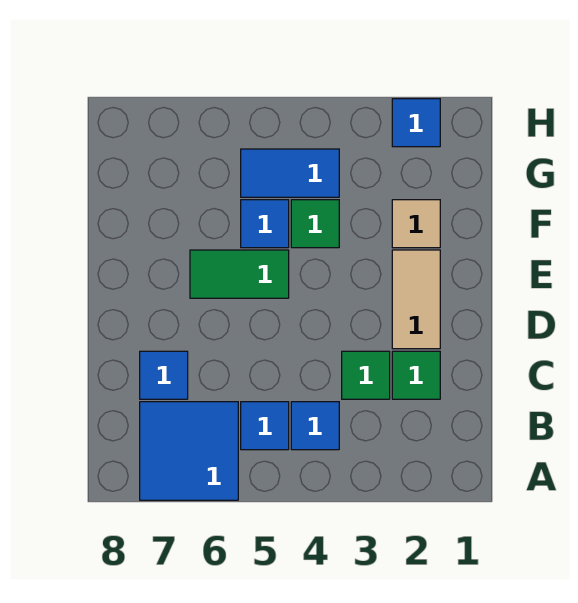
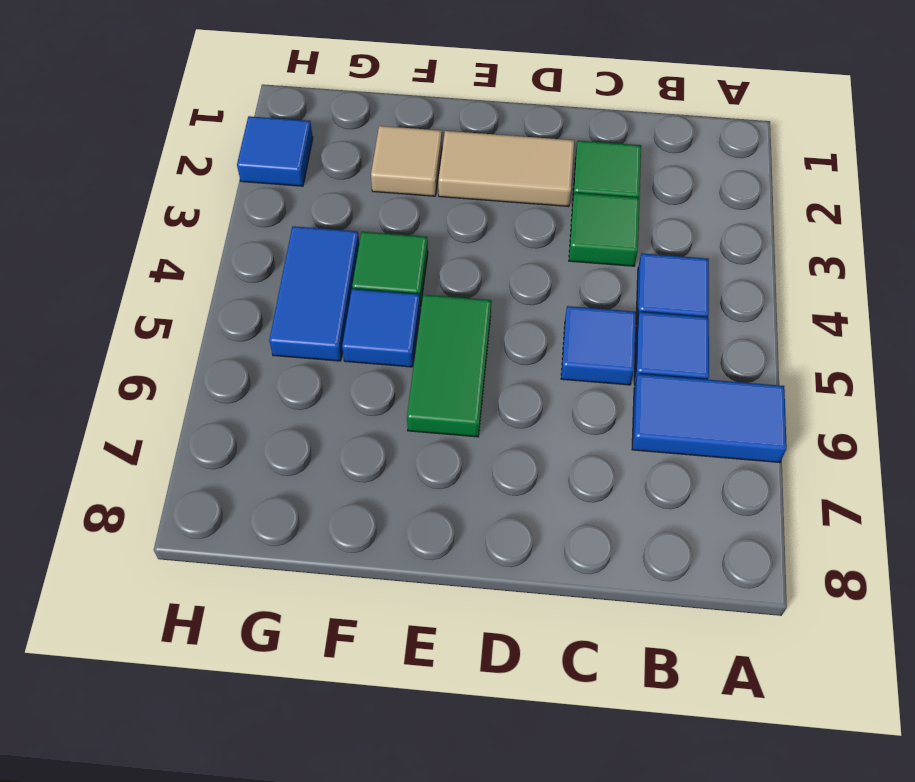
blue 2x2 tile [140,402,238,500] -> blue 1x2 tile [632,374,787,463]
blue 1x1 tile [140,351,188,399] -> blue 1x1 tile moved to [561,306,636,385]

